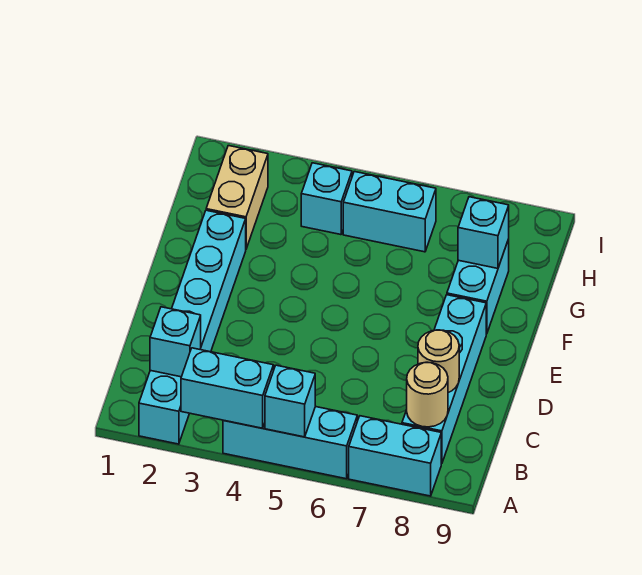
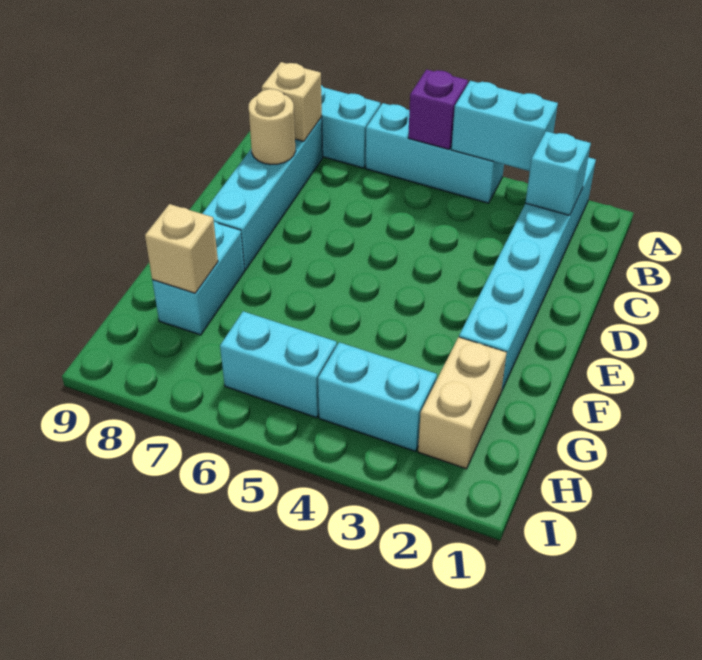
cyan 1x1 brick [265,365,315,437] -> purple 1x1 brick [408,70,468,149]
tan 1x1 round brick [406,362,448,427] -> tan 1x1 brick [262,62,322,141]
cyan 1x1 brick [458,197,509,268] -> tan 1x1 brick [145,204,218,293]
cyan 1x1 brick [301,163,352,235] -> cyan 1x2 brick [318,342,437,451]

